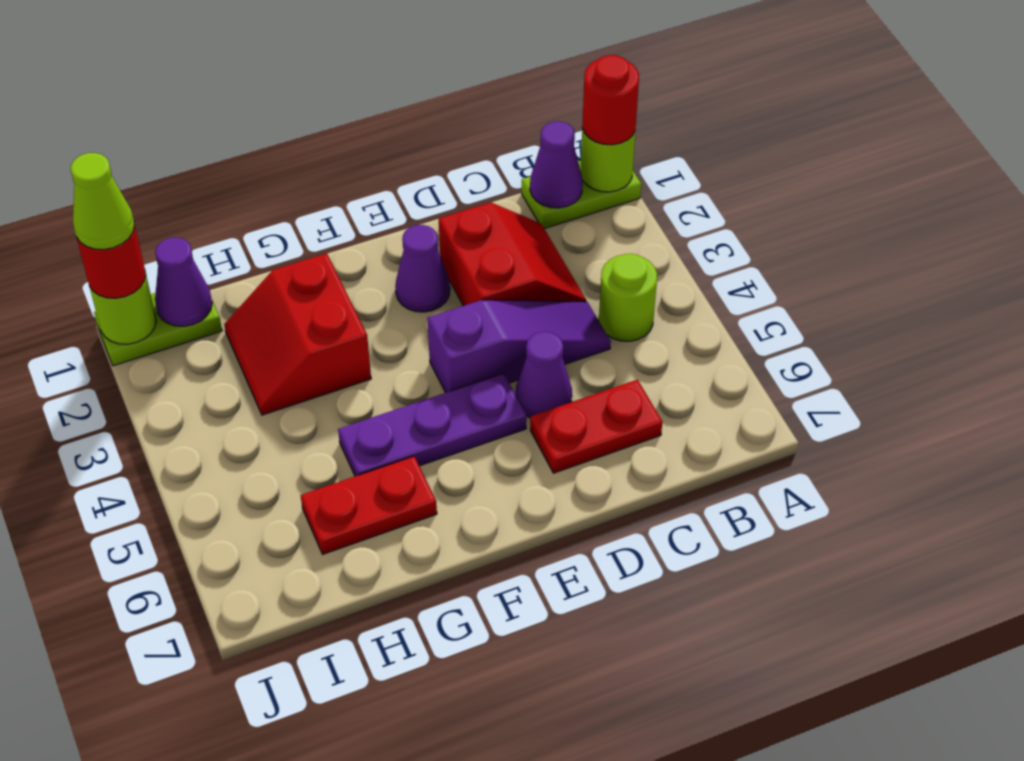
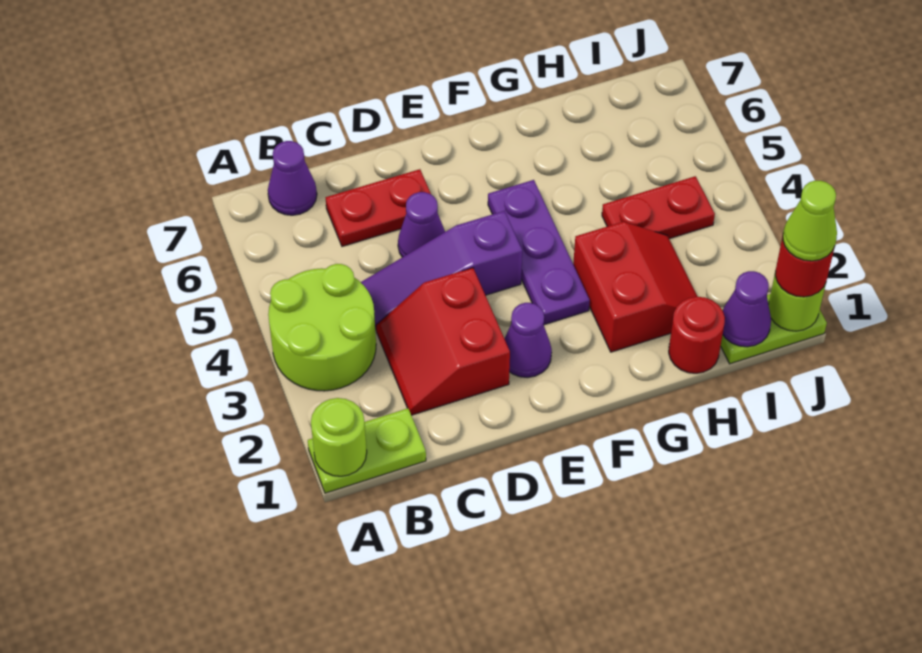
red 1x1 round brick [582,55,639,145] -> red 1x1 round brick moved to [669,297,725,373]
purple 1x1 cone [530,121,583,208] -> purple 1x1 cone moved to [268,141,317,215]
lime 1x1 round brick [599,254,657,341] -> lime 2x2 round brick [268,264,376,391]
purple 1x3 plate [338,373,527,476] -> purple 1x3 plate turned to [488,180,590,325]
red 1x2 plate [300,456,437,554] -> red 1x2 plate moved to [602,176,715,239]

